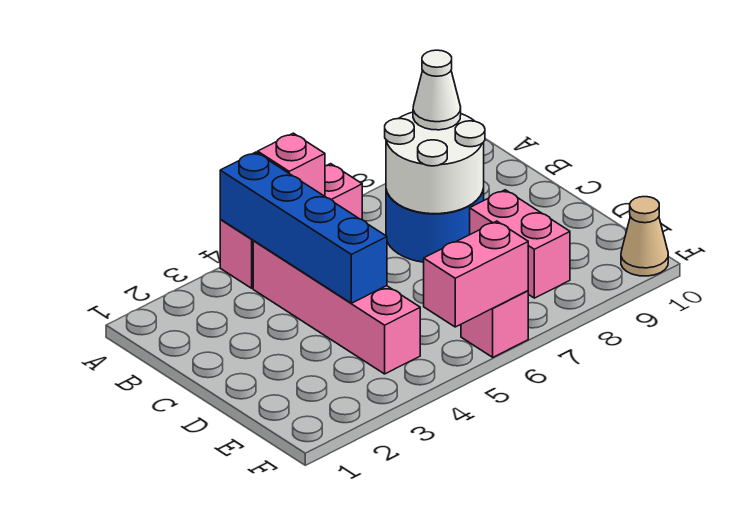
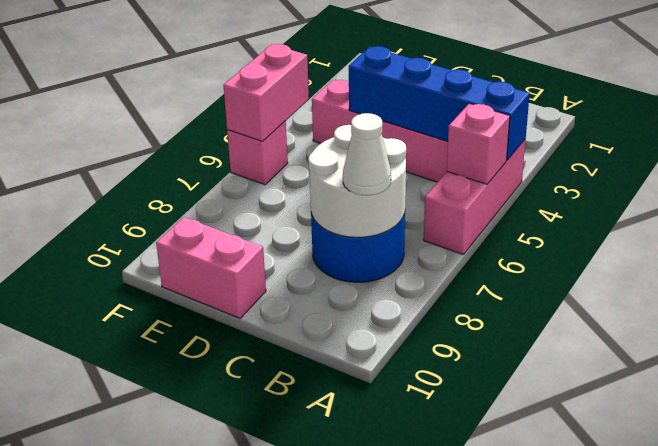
pink 1x2 brick [470,190,570,298] -> pink 1x2 brick moved to [156,217,266,318]
tan 1x1 cone [621,197,668,276] -> none

